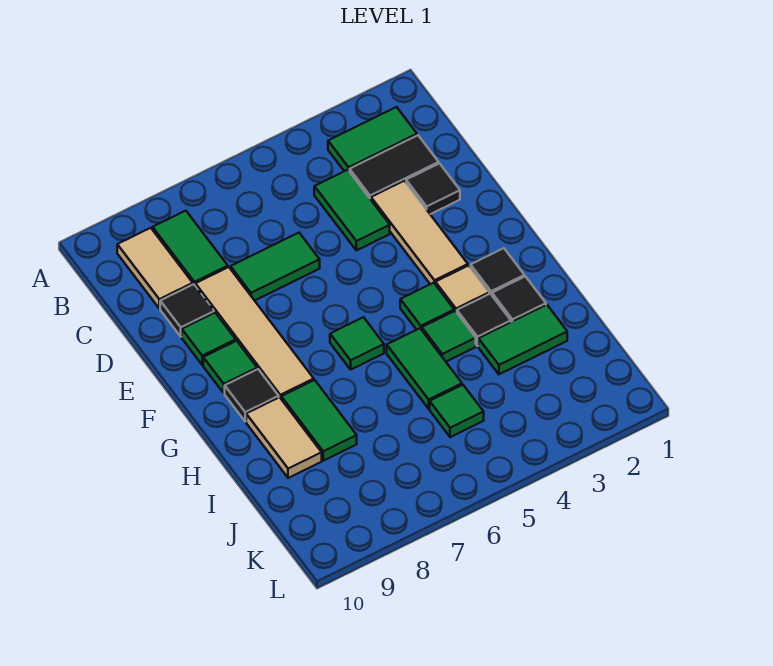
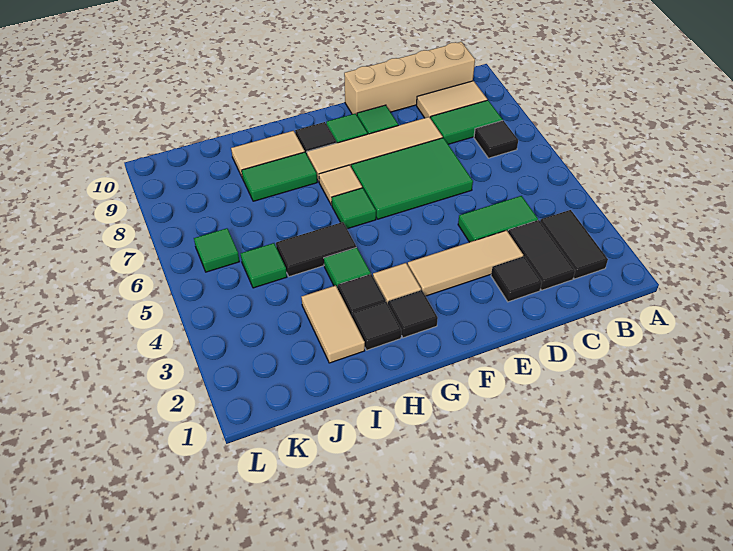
green 1x2 tile [328,107,417,172] -> black 1x2 tile [540,210,608,279]
none -> tan 1x4 brick [344,42,475,115]
green 1x2 tile [231,233,320,301] -> green 2x3 tile [351,138,473,219]
black 1x1 tile [160,284,214,337] -> black 1x1 tile moved to [474,120,518,158]
green 1x1 tile [400,283,454,330] -> green 1x1 tile moved to [194,228,240,272]
none -> tan 1x1 tile [319,165,362,205]
green 1x2 tile [387,328,462,409] -> black 1x2 tile [276,222,356,277]
green 1x2 tile [478,305,567,374] -> tan 1x2 tile [302,285,365,363]

